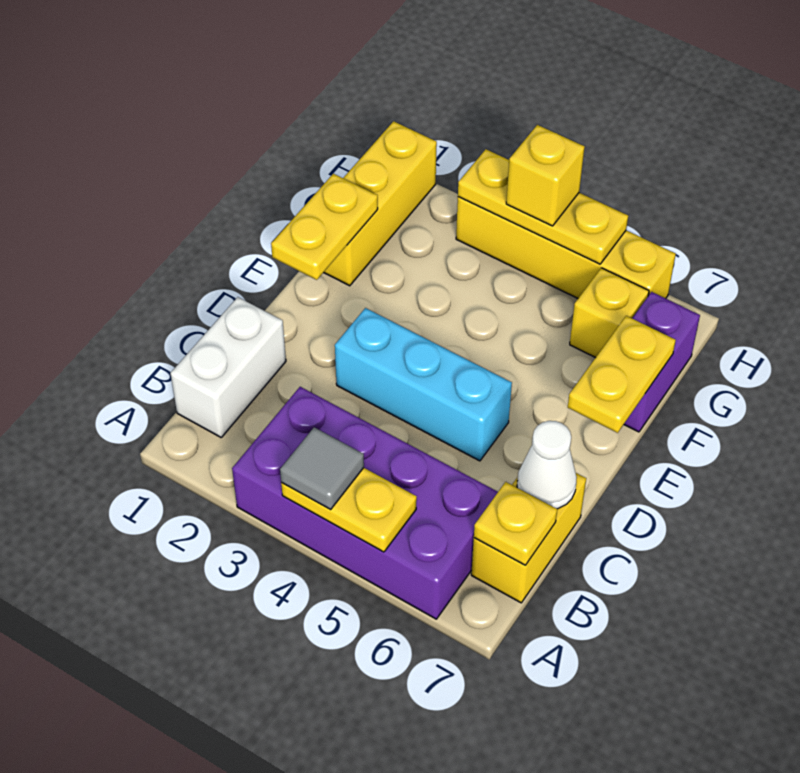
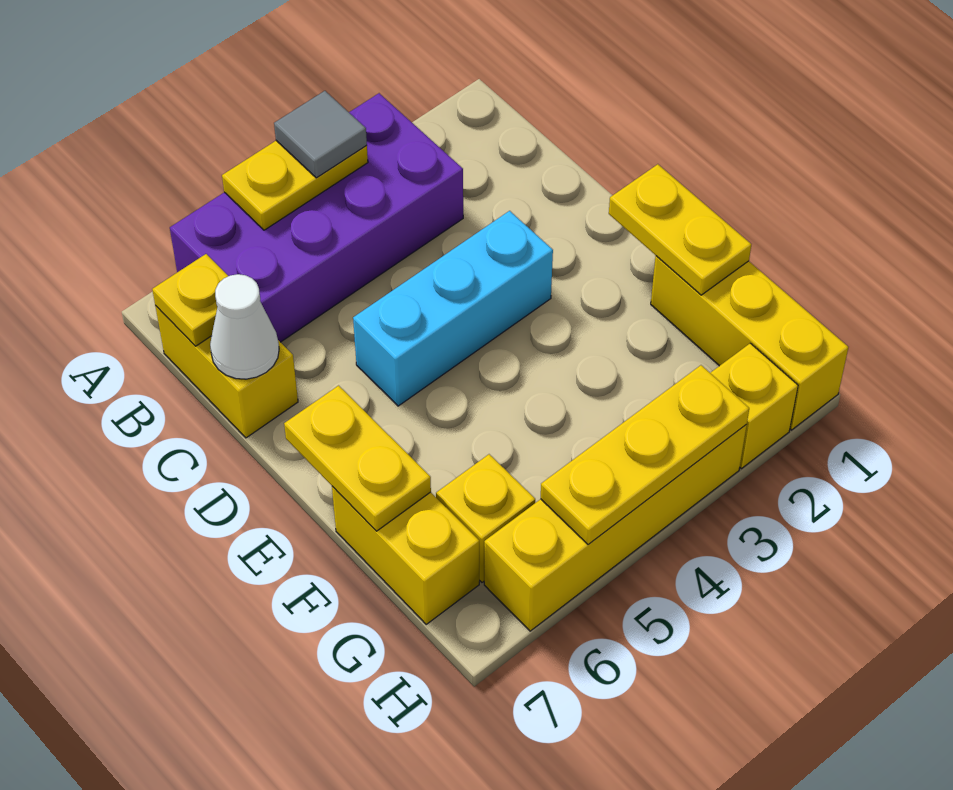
white 1x2 brick [170,297,286,437] -> none
purple 1x2 brick [624,292,700,432] -> yellow 1x2 brick [332,486,479,624]
yellow 1x1 brick [506,125,585,226] -> yellow 1x1 brick moved to [711,343,798,469]

